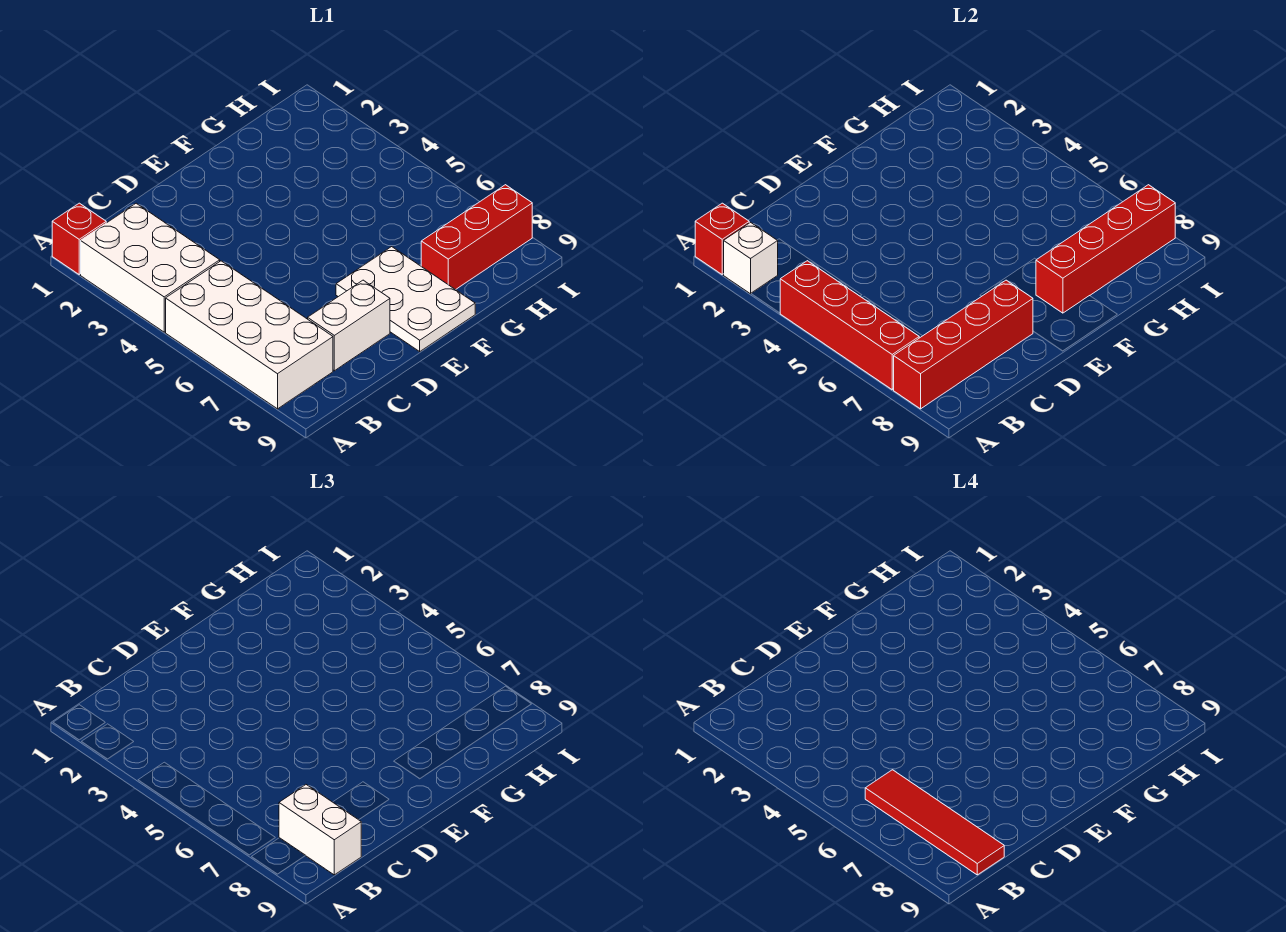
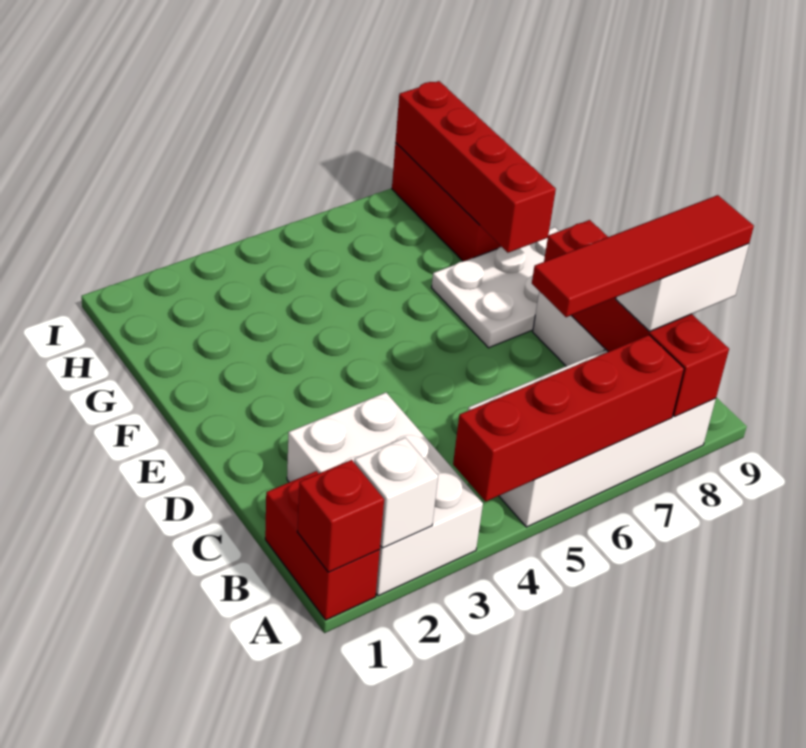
red 1x1 brick [52,203,106,274] -> red 1x2 brick [265,471,380,620]
white 2x3 brick [81,203,220,332] -> white 2x3 brick turned to [287,393,483,596]

